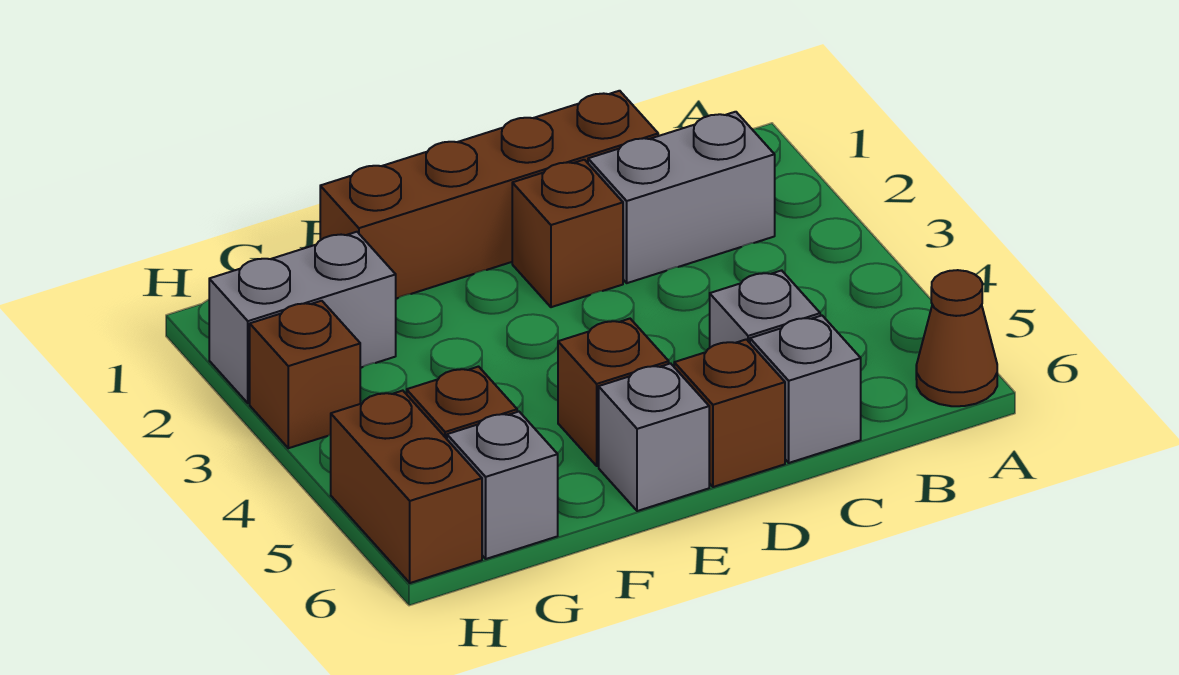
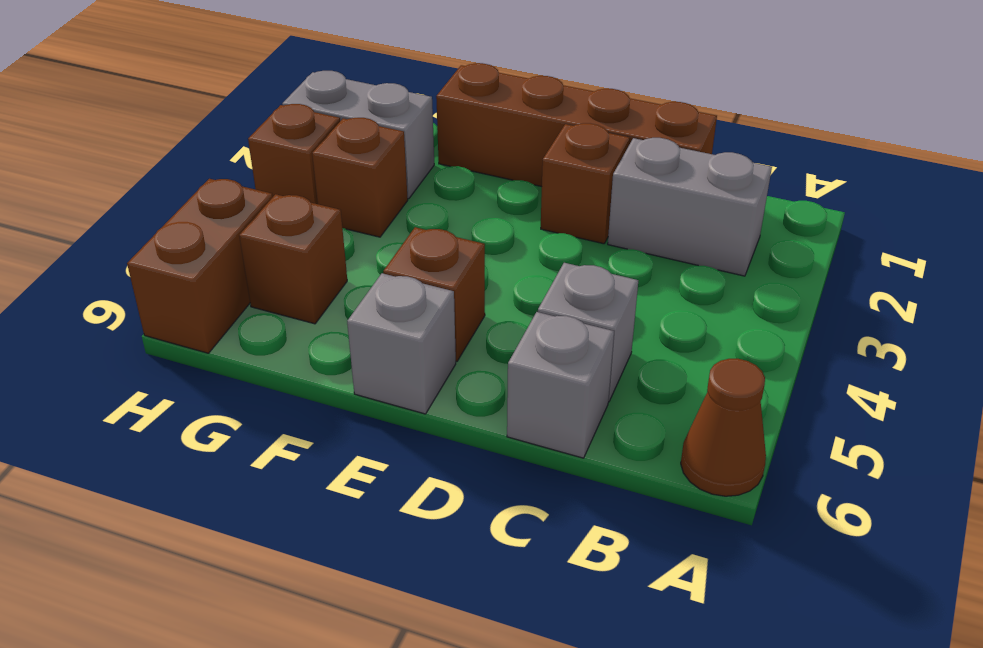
brown 1x1 brick [674,339,785,487] -> brown 1x1 brick moved to [312,118,408,237]
grey 1x1 brick [447,412,558,559] -> none

